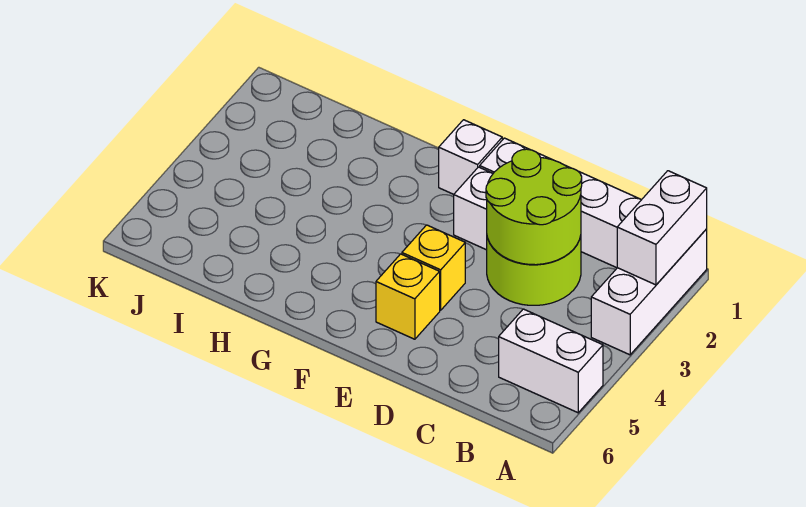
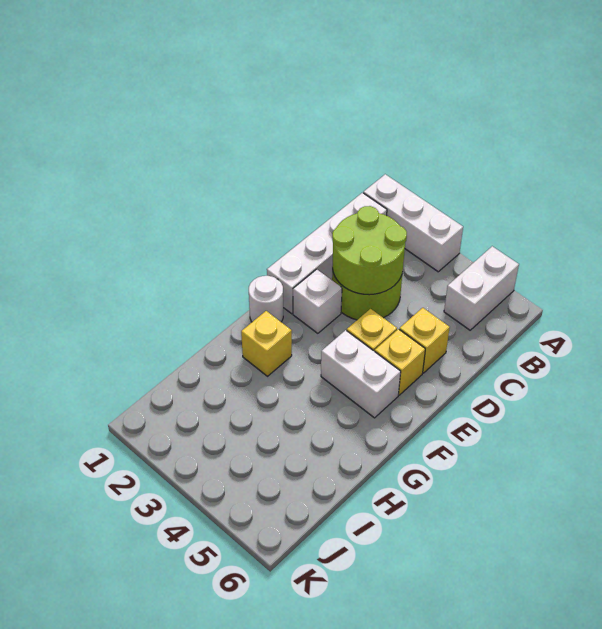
white 1x2 brick [617,171,707,285] -> white 1x2 brick moved to [321,330,401,418]
none -> yellow 1x1 brick [399,308,450,373]
white 1x1 brick [439,120,502,194] -> white 1x1 round brick [249,276,283,322]
none -> yellow 1x1 brick [241,311,292,376]

